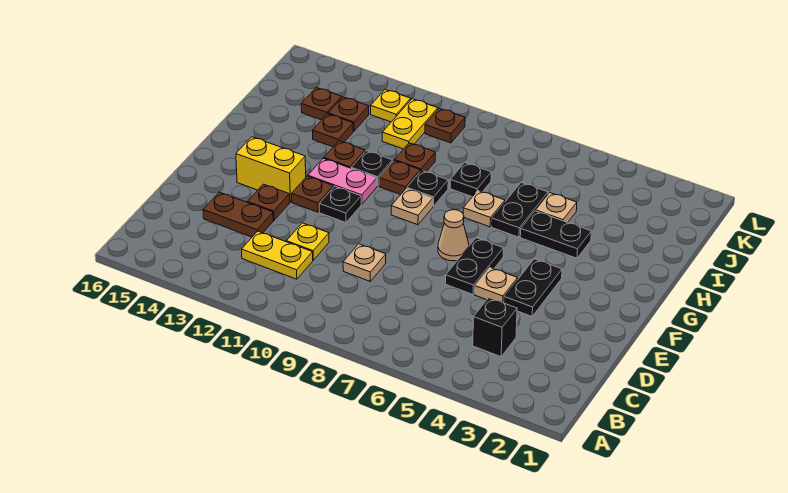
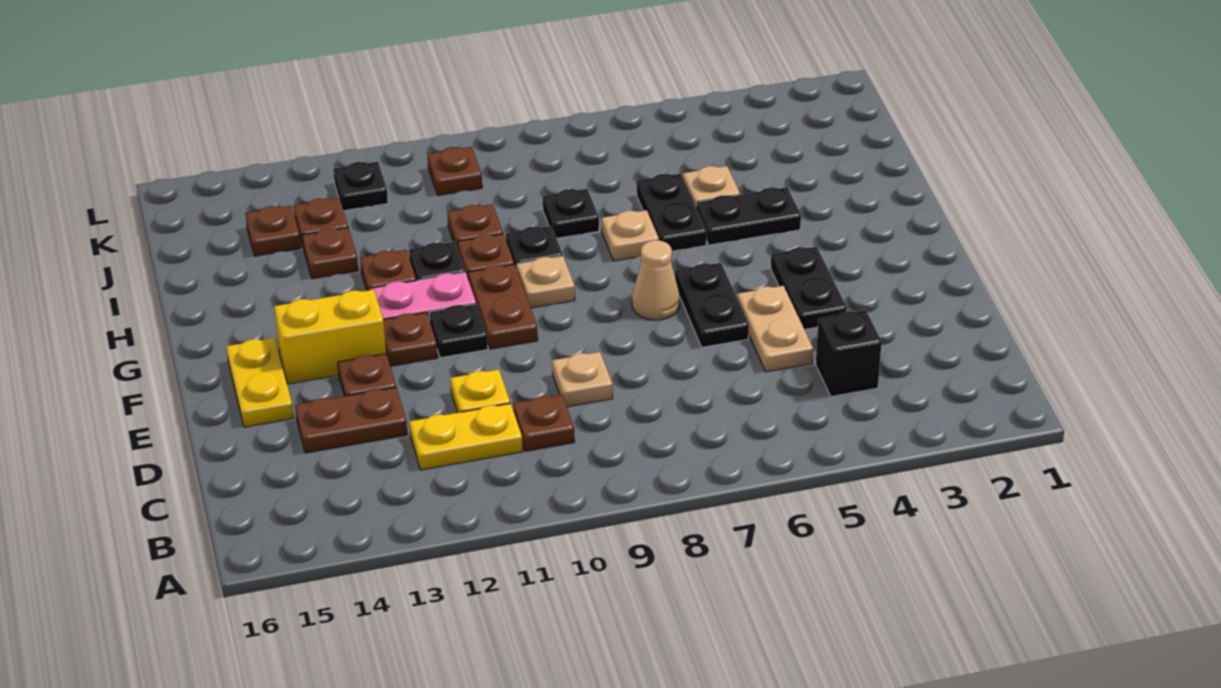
none -> brown 1x1 plate [513,395,575,451]
tan 1x1 plate [475,268,518,303] -> tan 1x2 plate [737,286,813,372]
none -> brown 1x2 plate [468,264,538,349]
yellow 1x2 plate [382,99,438,149] -> yellow 1x2 plate moved to [226,338,294,427]
yellow 1x1 plate [371,90,411,122] -> black 1x1 plate [333,162,388,211]

